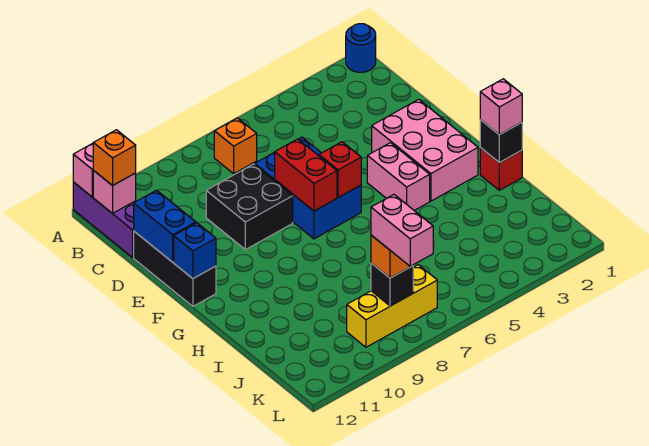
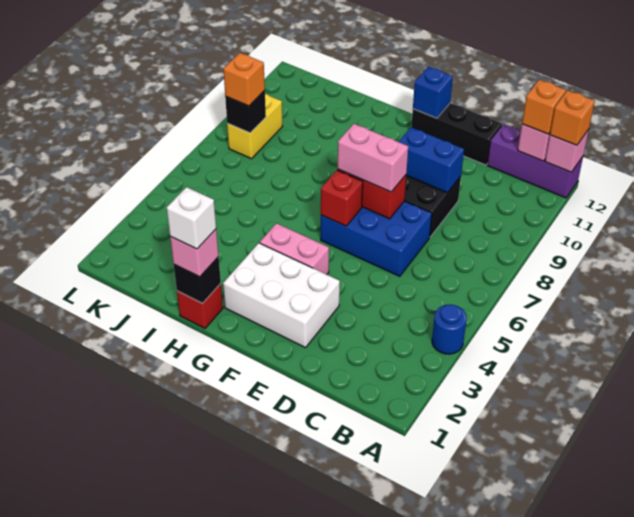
blue 1x1 round brick [346,24,376,72] -> blue 1x1 round brick moved to [432,304,467,354]
orange 1x1 brick [214,118,257,174] -> orange 1x1 brick moved to [550,90,595,145]
blue 1x2 brick [134,190,196,262] -> blue 1x2 brick moved to [399,127,464,193]
pink 2x3 brick [372,99,478,201] -> white 2x3 brick [223,243,340,348]
none -> white 1x1 brick [167,187,216,249]
yellow 1x3 brick [347,265,437,347] -> yellow 1x2 brick [227,94,282,159]
pink 1x2 brick [371,195,433,266] -> pink 1x2 brick moved to [338,124,408,192]

